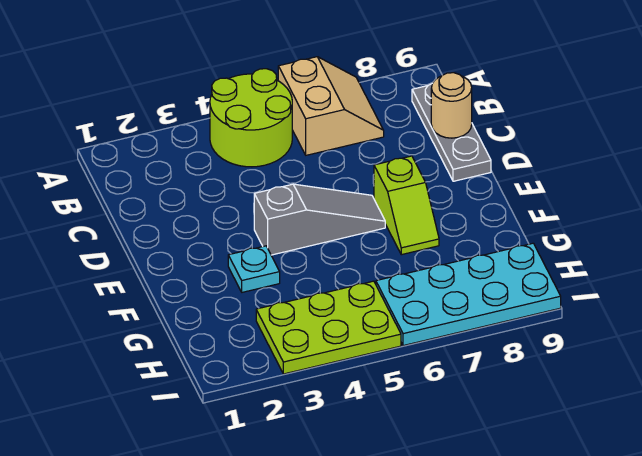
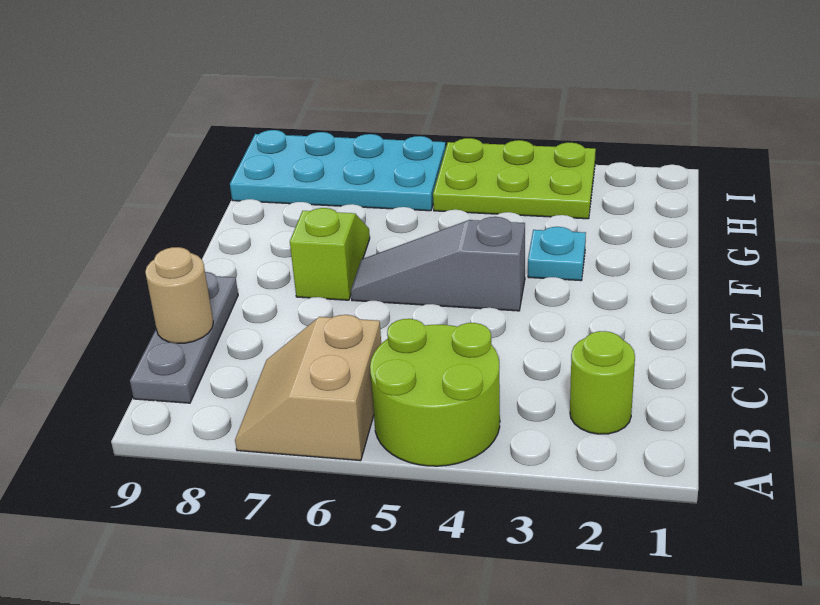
none -> lime 1x1 round brick [570,331,635,434]

